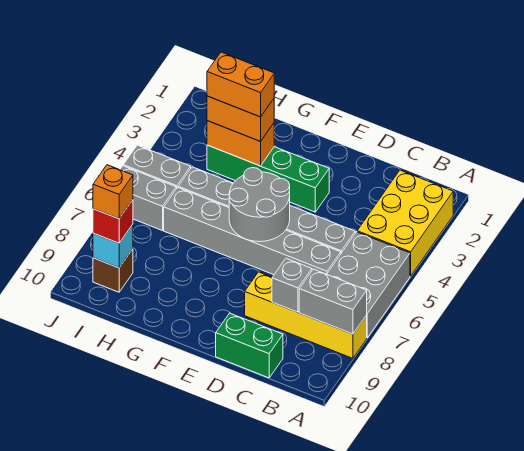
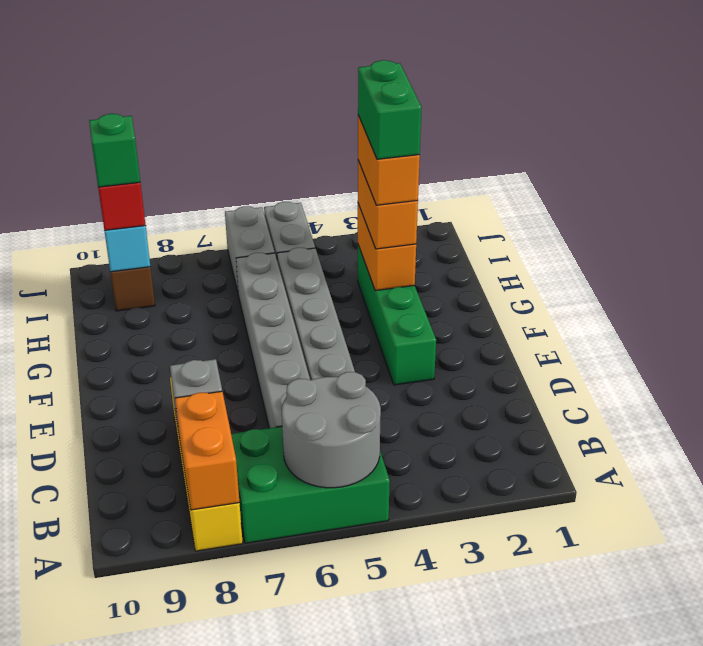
yellow 2x3 brick [357,170,453,276] -> none
grey 2x3 brick [327,232,410,338] -> green 2x3 brick [231,426,390,543]
grey 1x2 brick [299,269,367,334] -> orange 1x2 brick [175,391,239,510]
green 1x2 brick [216,313,283,378] -> green 1x2 brick moved to [358,60,421,159]
grey 2x2 round brick [229,168,290,242] -> grey 2x2 round brick moved to [282,372,381,488]
orange 1x1 brick [93,165,133,219] -> green 1x1 brick [89,114,140,187]

